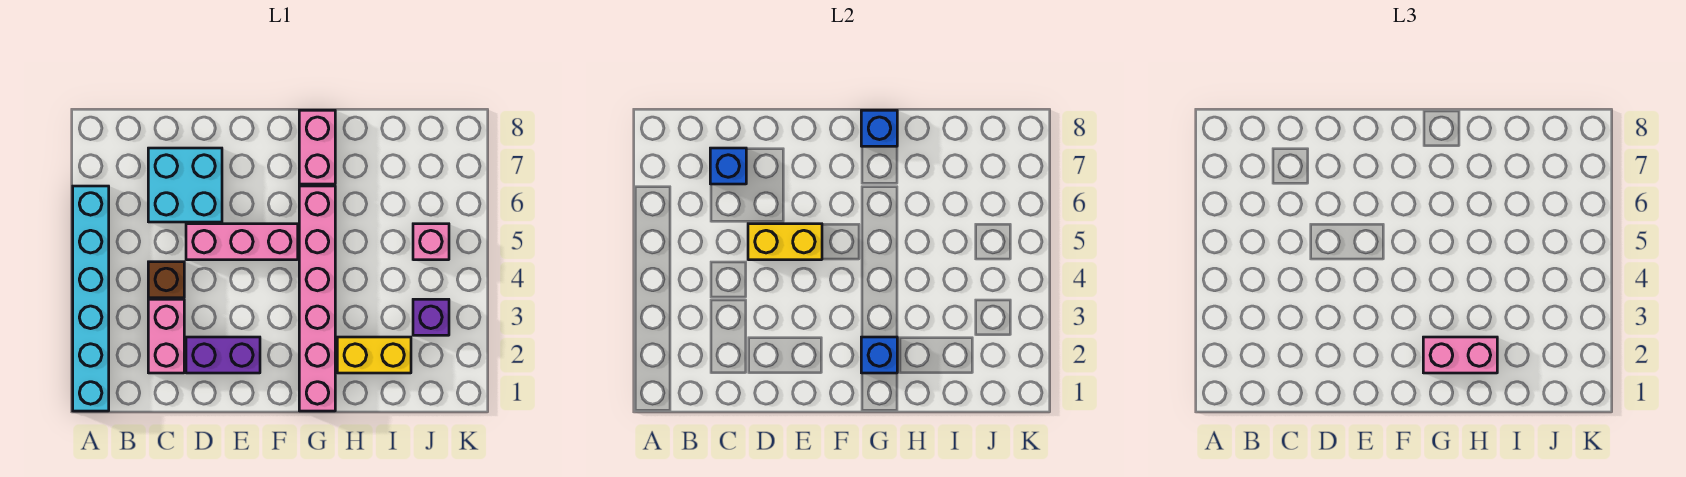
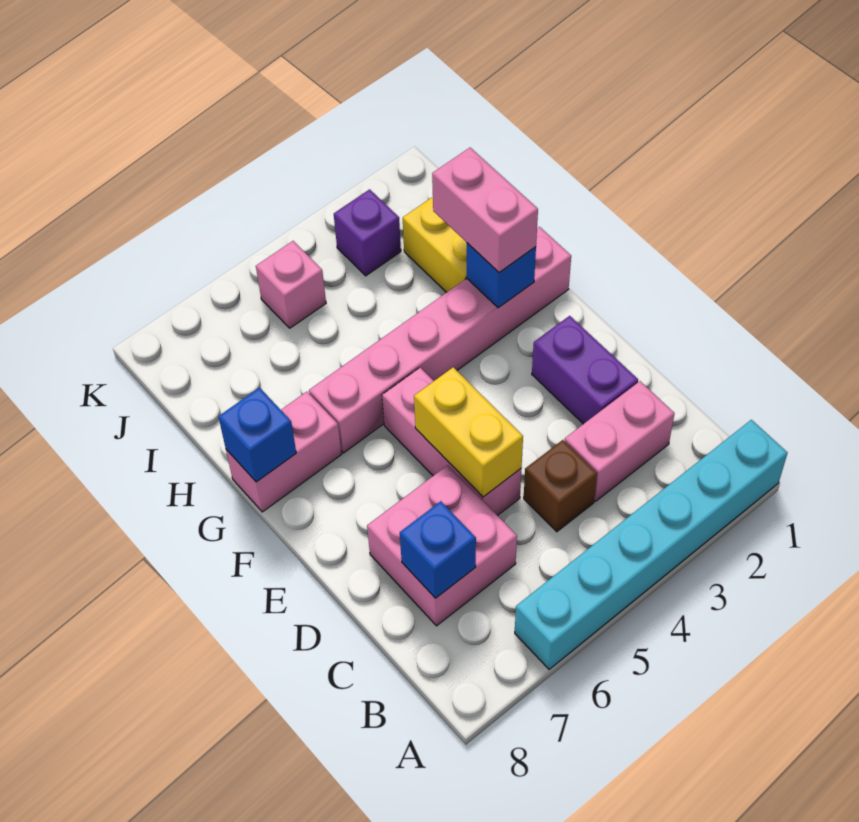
cyan 2x2 brick [148,148,222,222] -> pink 2x2 brick [367,465,517,626]

